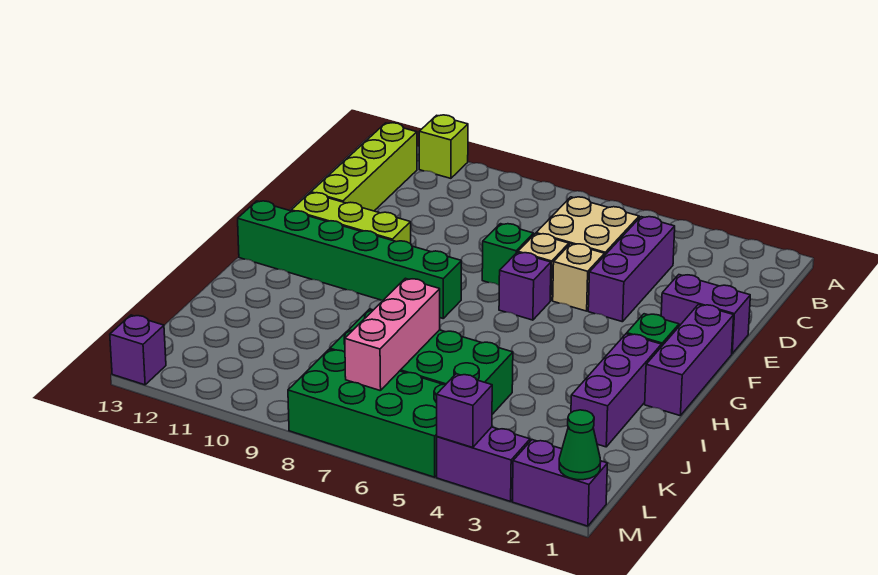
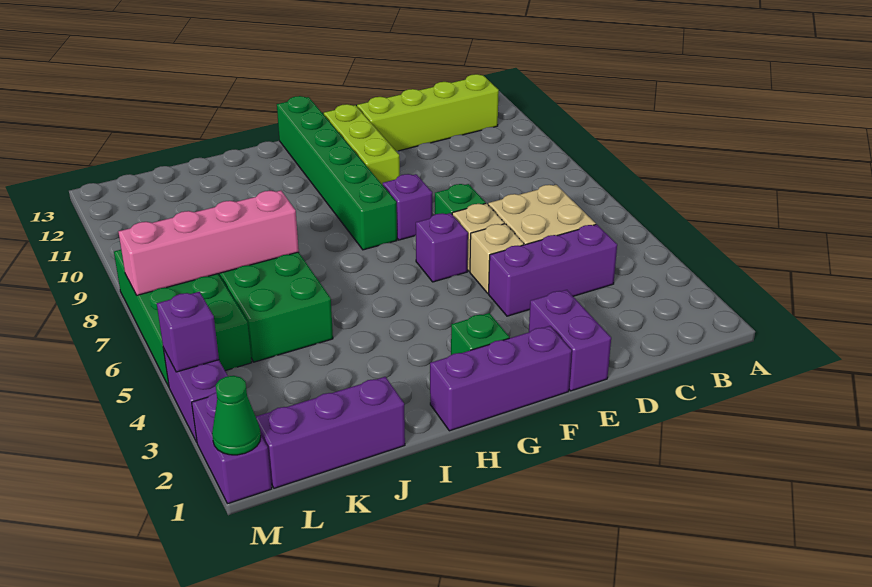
lime 1x1 brick [419,115,468,178] -> none
purple 1x3 brick [571,334,661,447] -> purple 1x3 brick moved to [256,377,405,488]
pink 1x3 brick [345,278,440,391] -> pink 1x4 brick [118,191,299,295]
purple 1x1 brick [110,315,166,385] -> purple 1x1 brick moved to [383,174,432,240]

